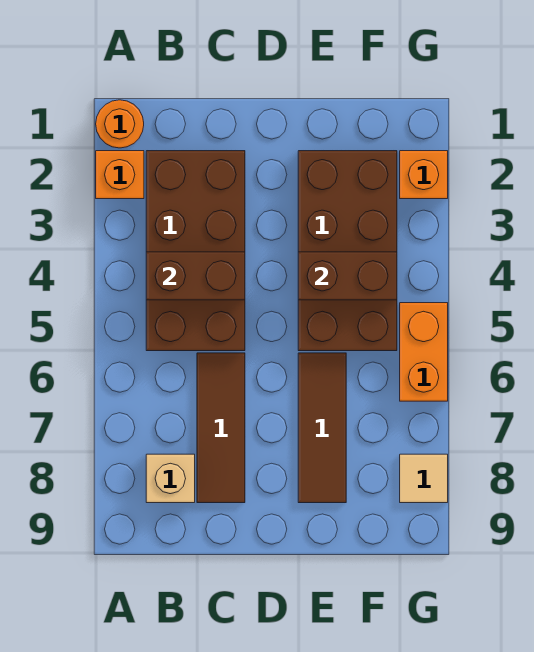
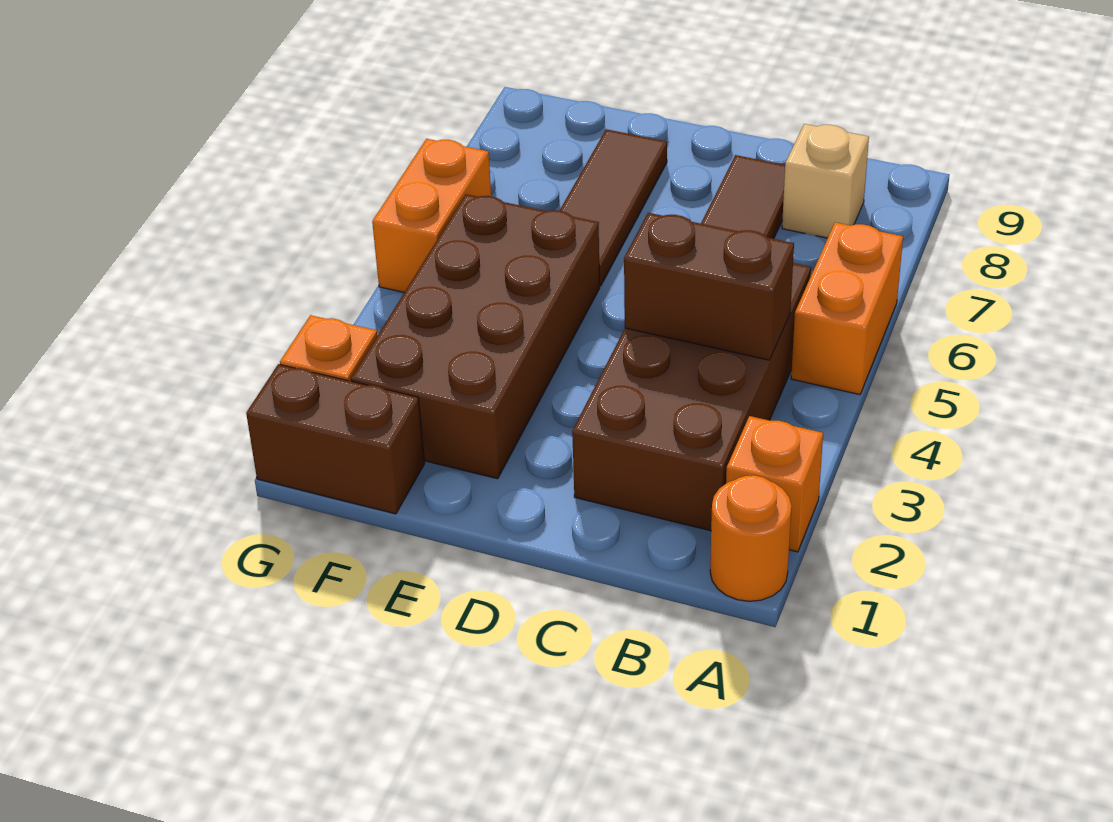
none -> orange 1x2 brick [791,222,903,395]
brown 1x2 brick [298,252,397,300] -> brown 1x2 brick moved to [246,364,425,514]
tan 1x1 tile [400,454,448,503] -> none

